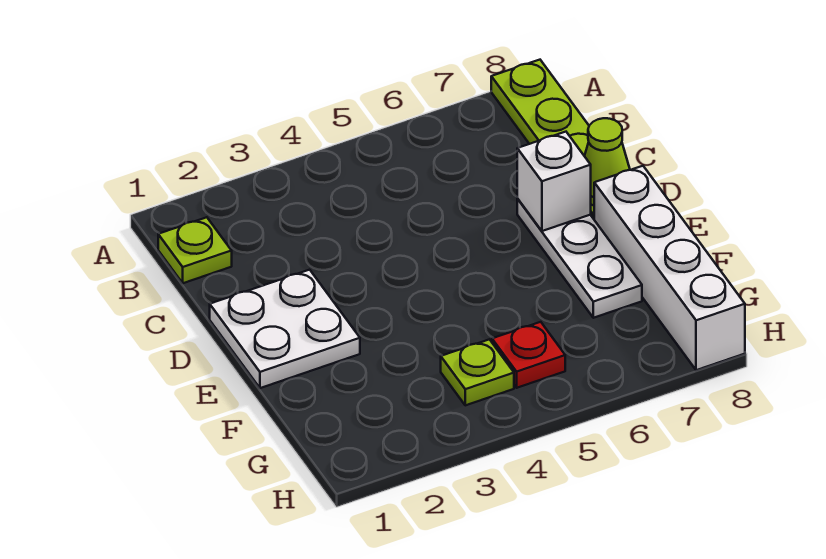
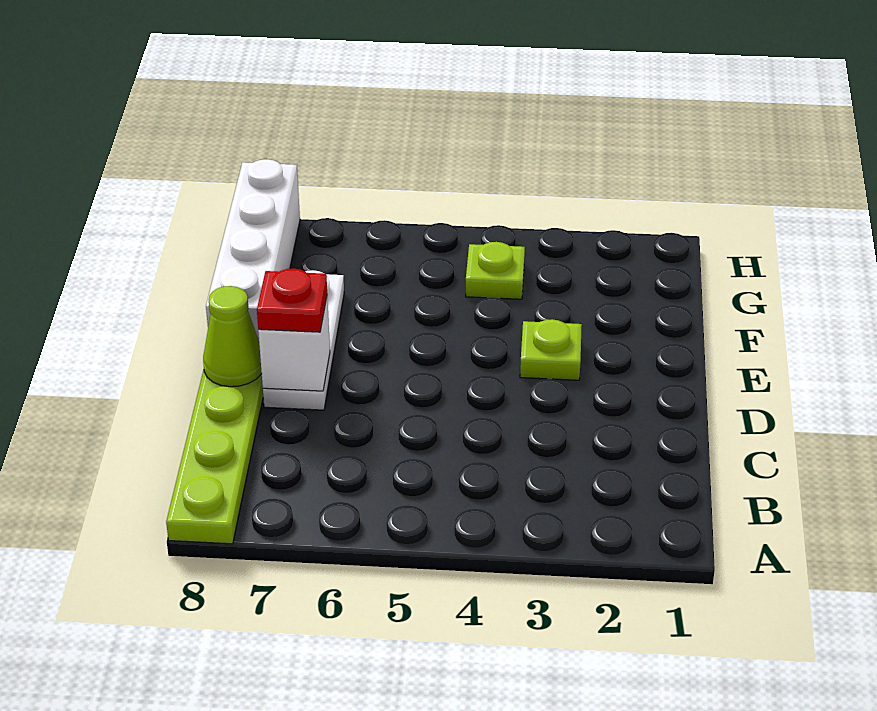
lime 1x1 plate [158,217,232,283] -> lime 1x1 plate moved to [520,319,582,380]
white 2x2 plate [210,270,360,388] -> none
red 1x1 plate [492,322,565,388] -> red 1x1 plate moved to [257,269,327,332]

